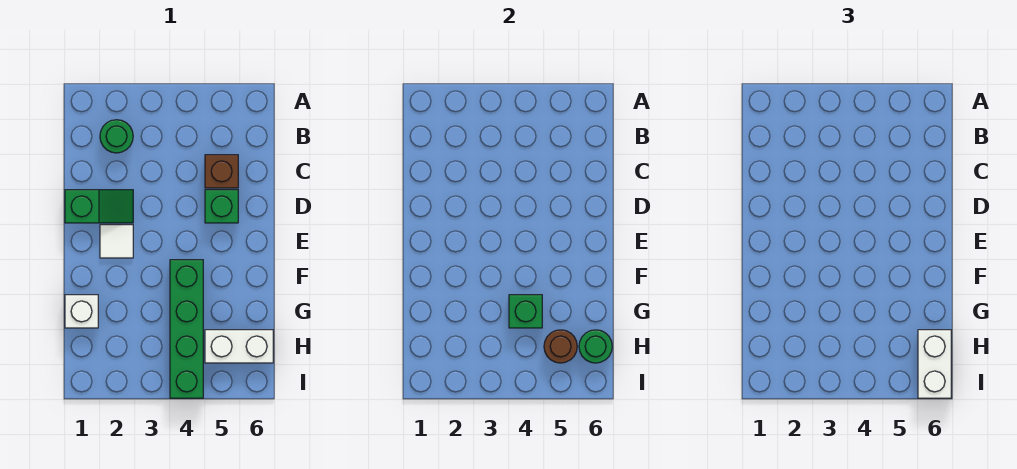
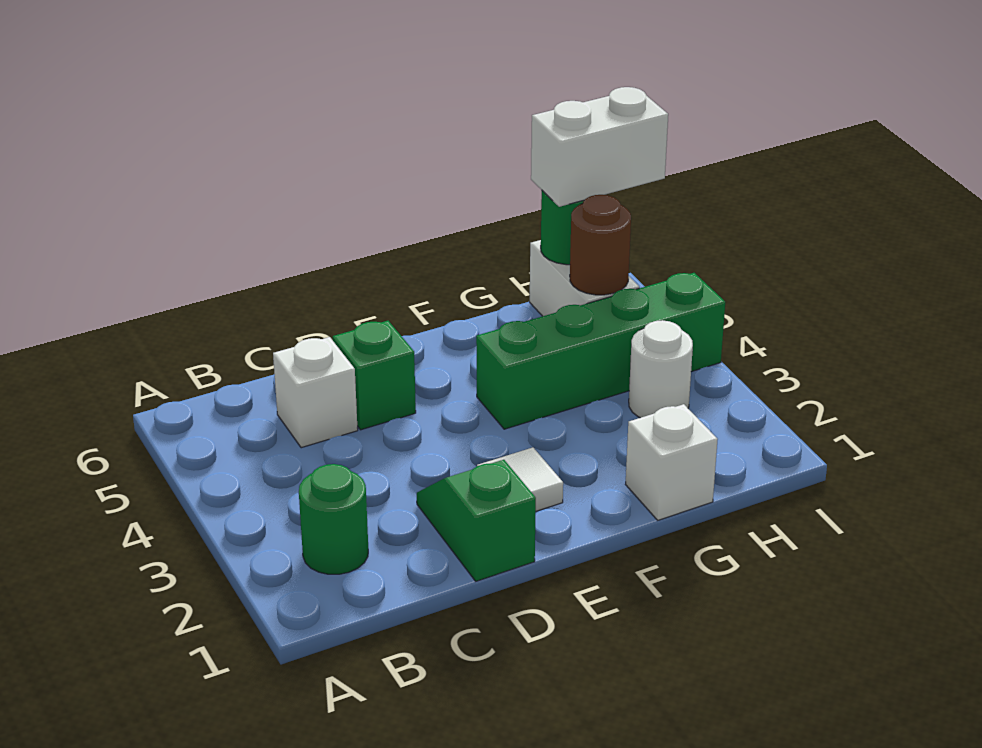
brown 1x1 brick [205,155,238,188] -> white 1x1 brick [273,337,358,448]
green 1x1 brick [509,295,542,328] -> none
none -> white 1x1 round brick [629,320,693,418]

